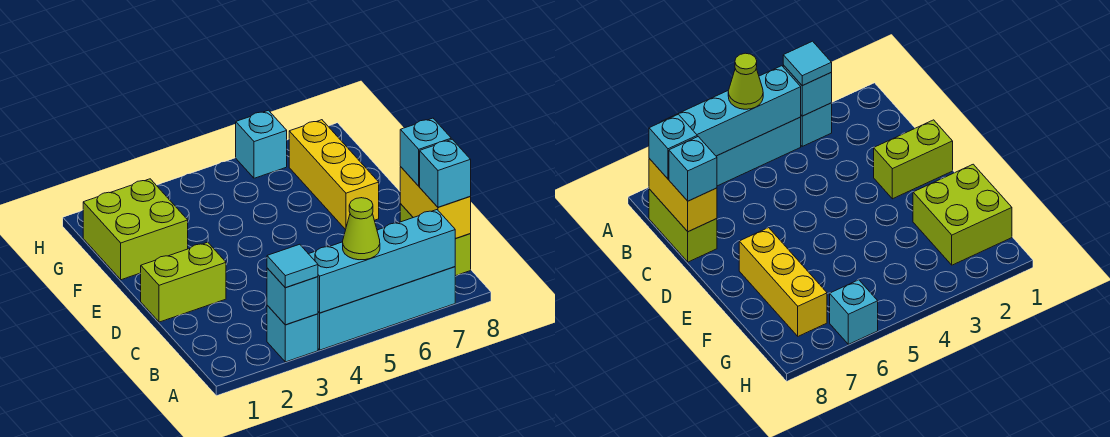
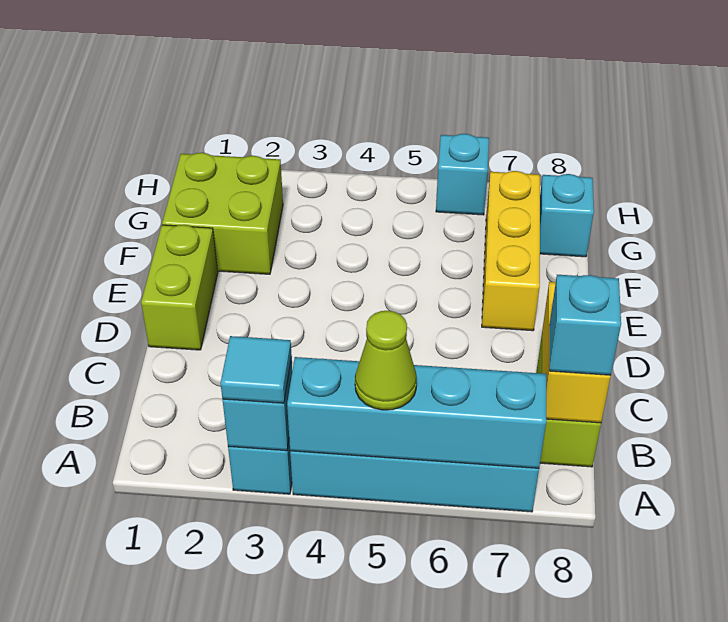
cyan 1x1 brick [400,118,451,186] -> cyan 1x1 brick moved to [540,174,594,257]
lime 1x2 brick [141,242,226,322] -> lime 1x2 brick turned to [141,225,218,350]

